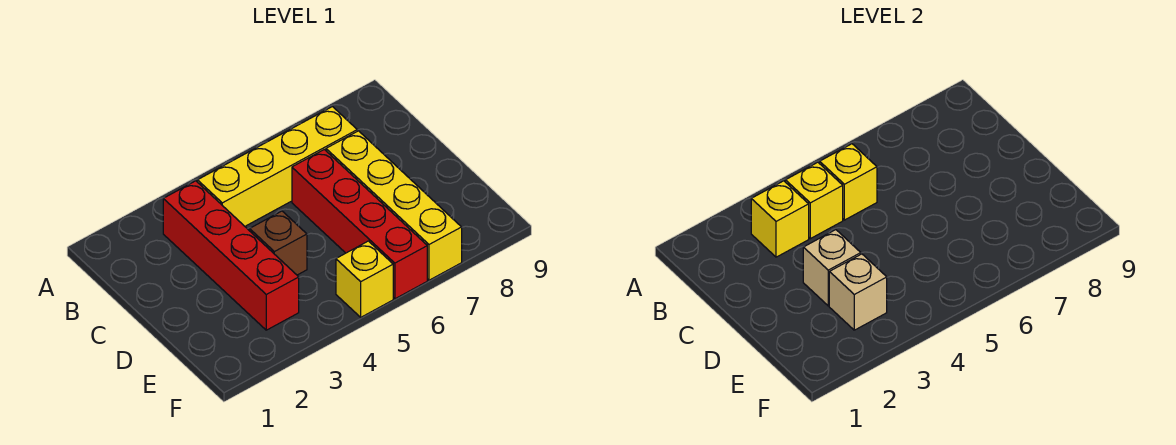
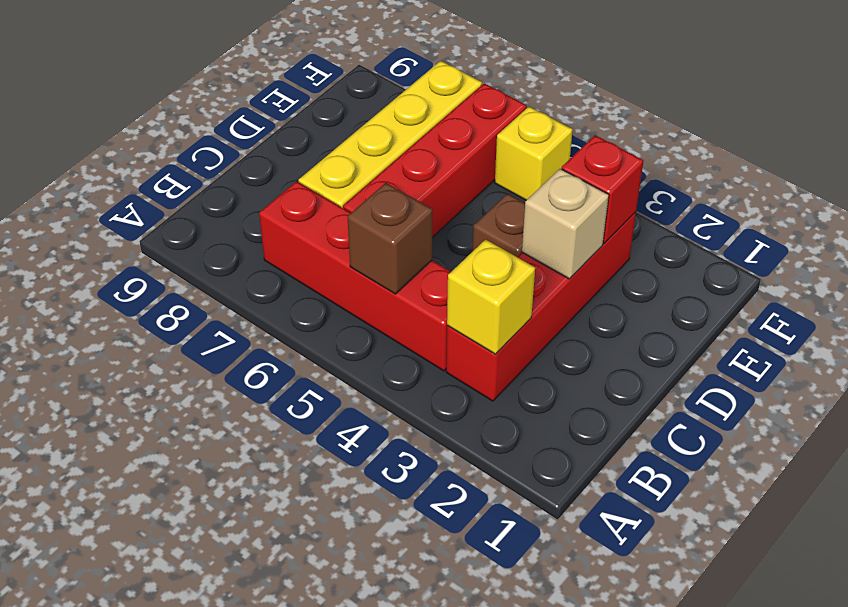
yellow 1x4 brick [197,107,357,226] -> red 1x4 brick [259,181,451,371]
yellow 1x1 brick [785,162,843,239] -> none
yellow 1x1 brick [820,144,877,220] -> brown 1x1 brick [348,183,433,294]
tan 1x1 brick [829,254,887,330] -> red 1x1 brick [562,135,643,243]

